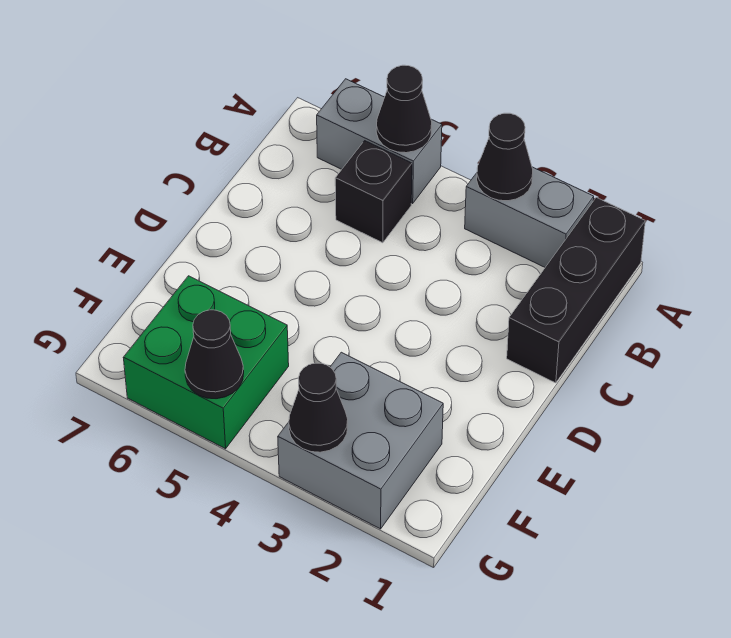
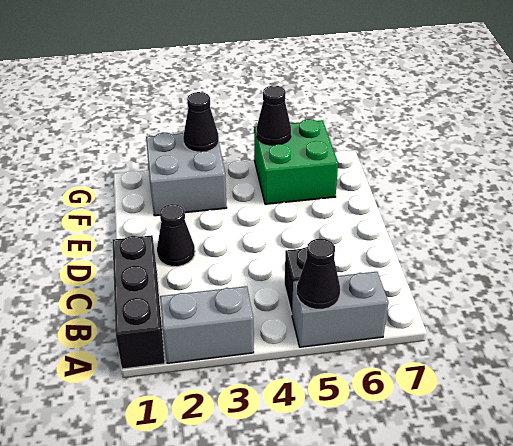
black 1x1 cone [477,113,533,201] -> black 1x1 cone moved to [157,204,195,267]

